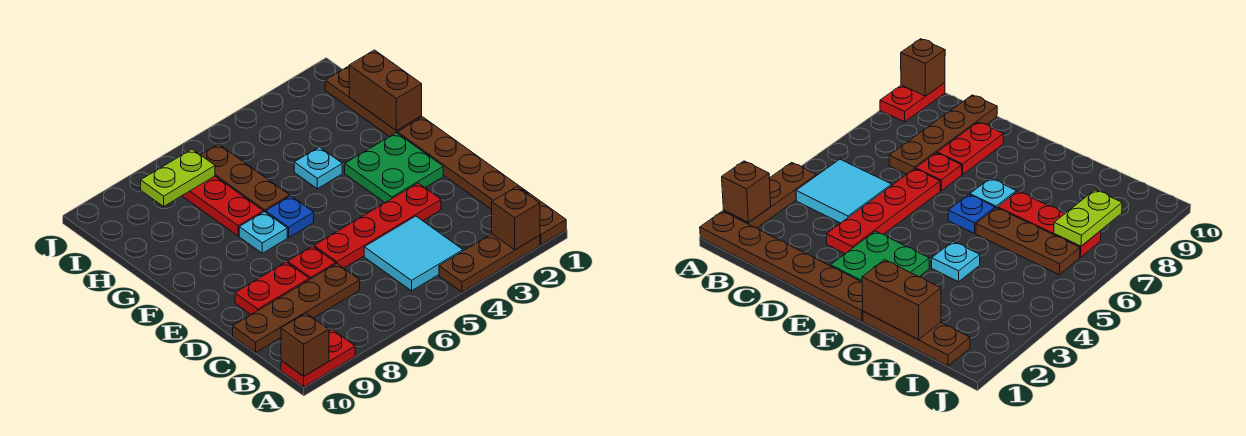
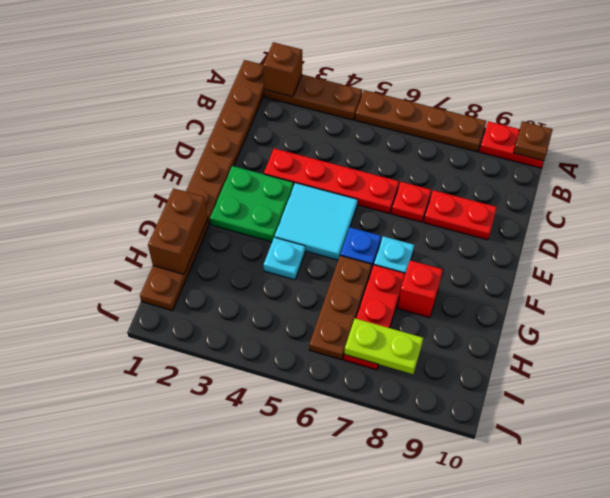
brown 1x1 brick [281,313,329,376] -> brown 1x1 plate [513,121,553,161]
cyan 2x2 tile [364,216,463,291] -> cyan 2x2 tile moved to [275,183,358,260]
brown 1x4 plate [233,264,360,352] -> brown 1x4 plate moved to [355,90,486,152]
none -> red 1x1 brick [398,260,443,318]

